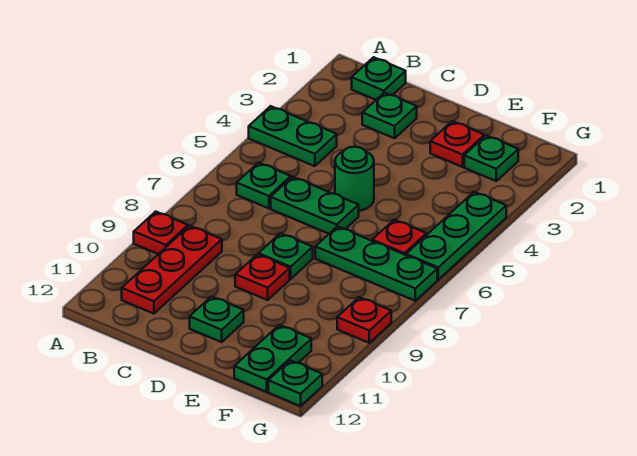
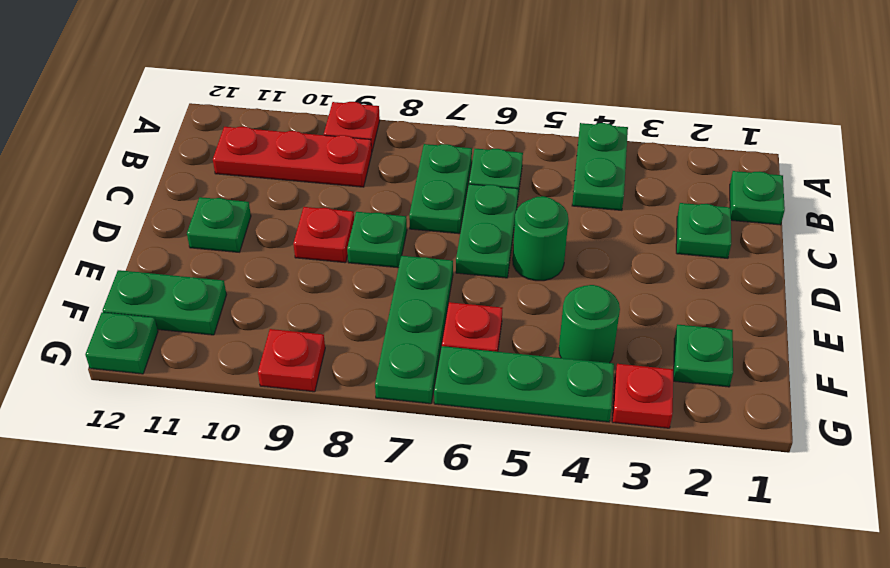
none -> green 1x2 plate [409,144,472,234]
red 1x1 plate [430,121,484,167] -> red 1x1 plate moved to [612,364,673,428]
none -> green 1x1 round brick [559,285,620,363]

